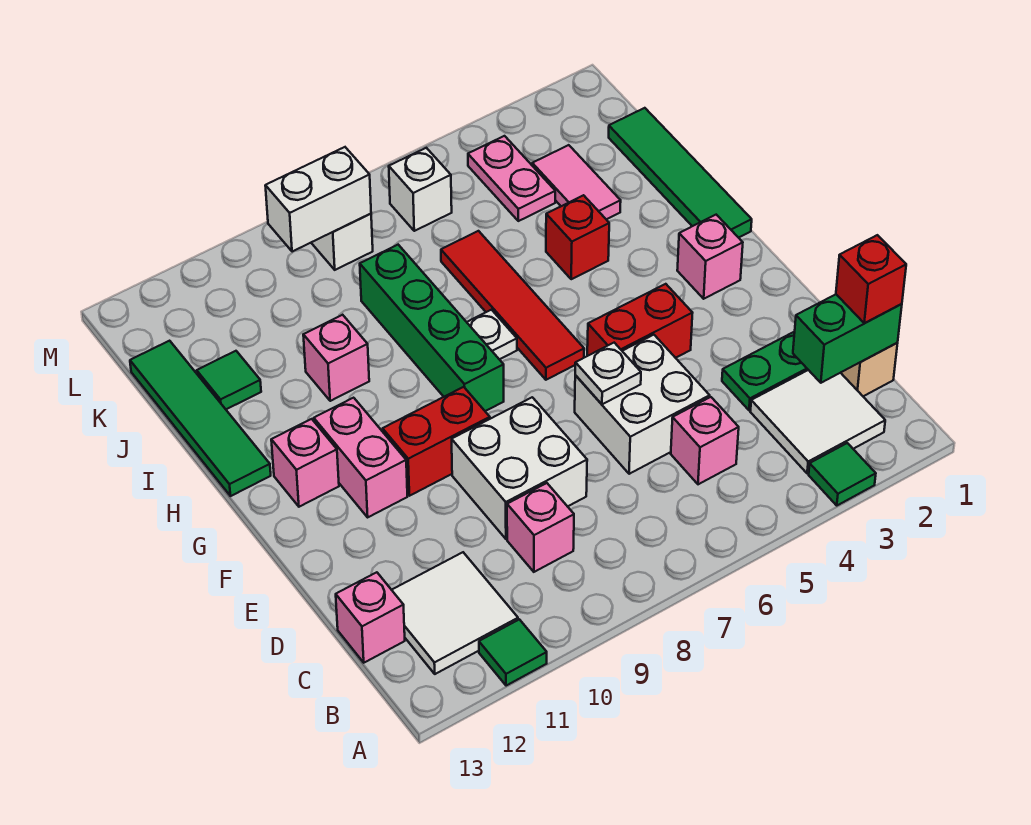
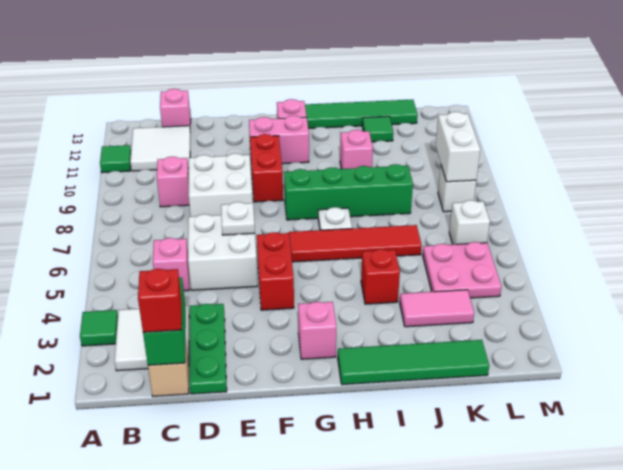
pink 1x2 plate [468,136,555,221] -> pink 2x2 plate [423,242,501,298]

